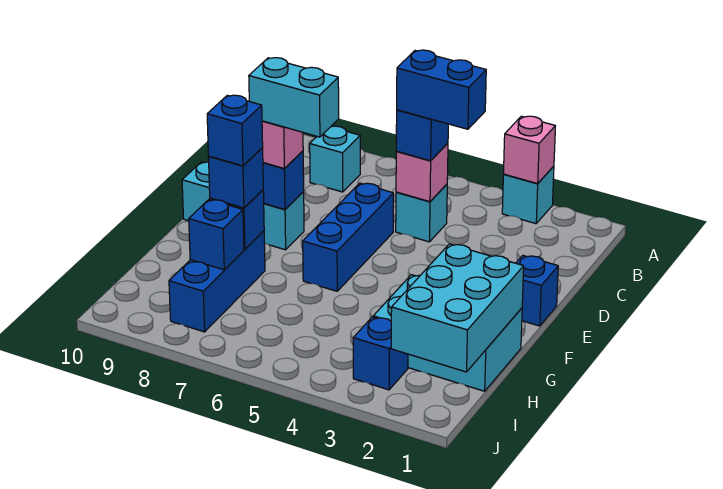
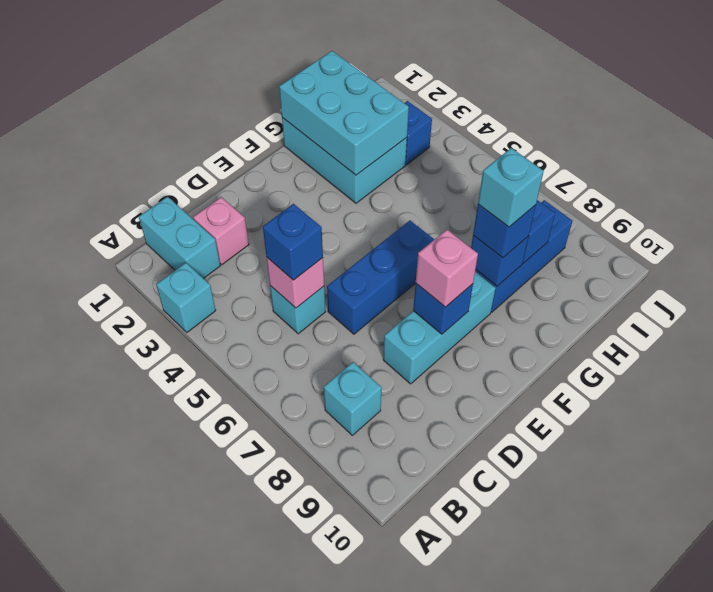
pink 1x1 brick [503,116,555,184] -> pink 1x1 brick moved to [193,197,249,265]
blue 1x2 brick [397,50,486,129] -> none
blue 1x1 brick [516,256,558,326] -> none
cyan 1x2 brick [249,58,339,137] -> cyan 1x2 brick moved to [139,197,220,279]
cyan 1x3 brick [182,162,304,250] -> cyan 1x3 brick turned to [383,272,496,384]
cyan 2x3 brick [391,244,524,372] -> cyan 2x3 brick turned to [279,51,409,175]
blue 1x1 brick [207,95,263,166] -> cyan 1x1 brick [478,148,544,227]

